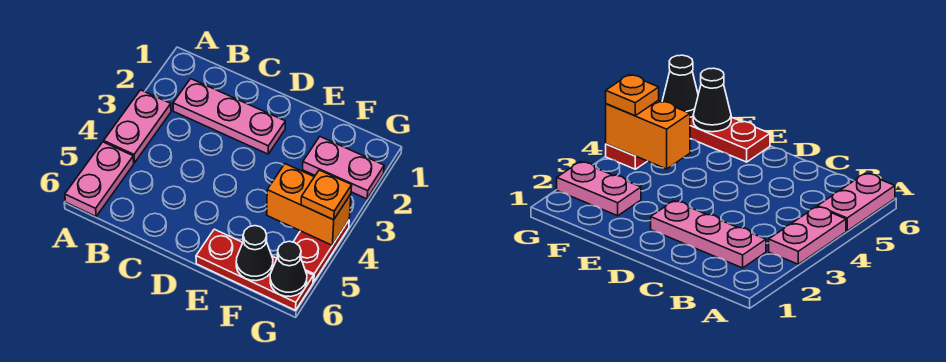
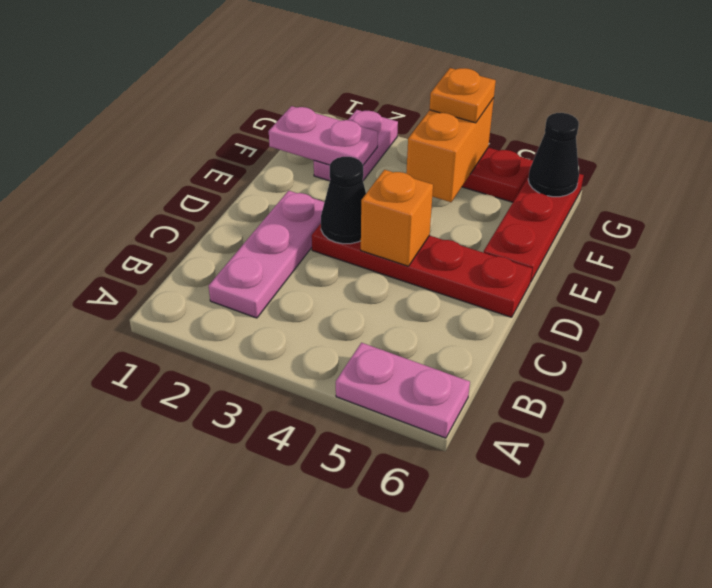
pink 1x2 plate [104,90,171,163] -> pink 1x2 plate moved to [269,106,378,165]
none -> red 1x4 plate [312,224,532,317]
none -> orange 1x1 brick [361,170,433,266]
black 1x1 cone [236,226,273,281] -> black 1x1 cone moved to [321,157,366,244]

